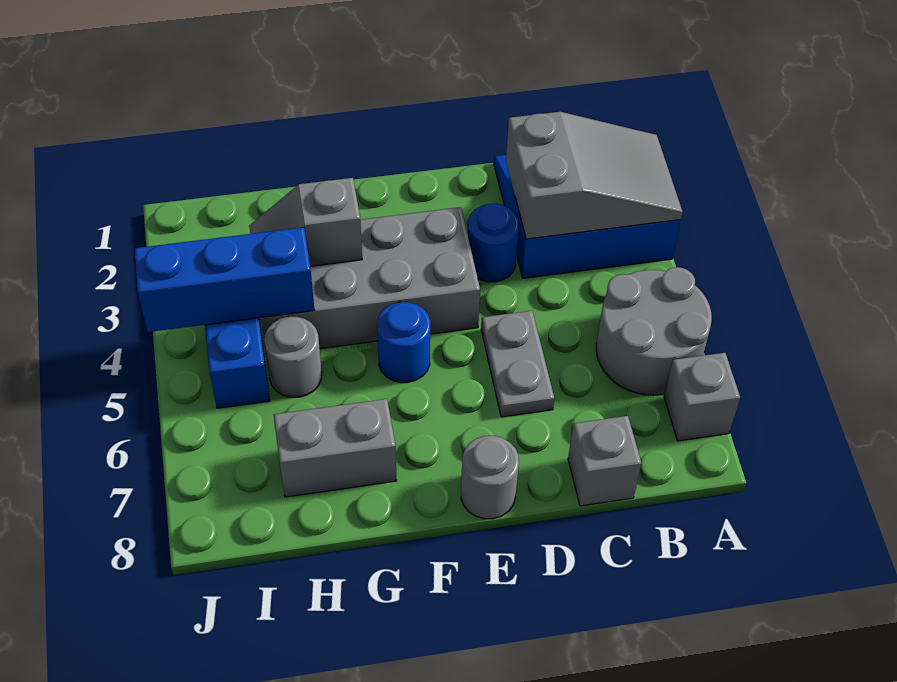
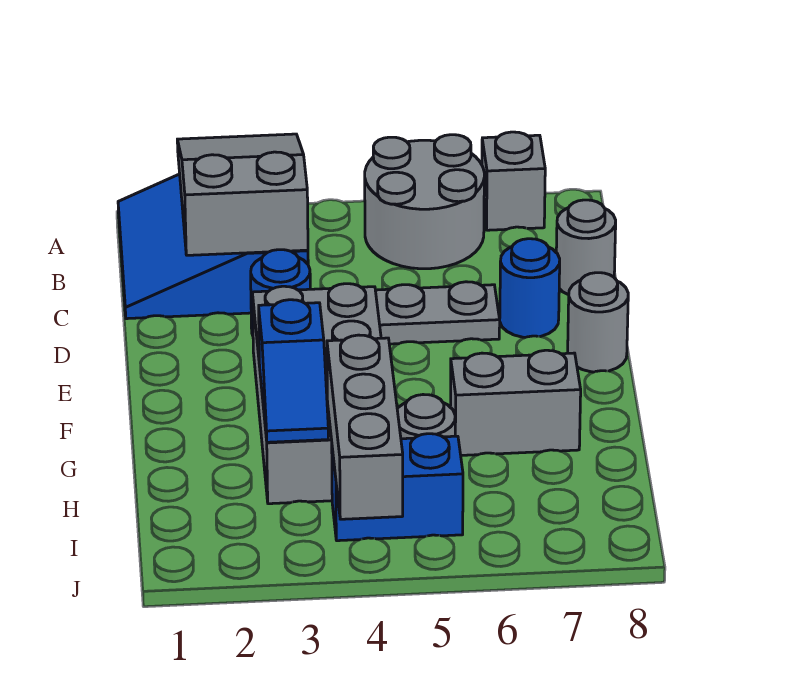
grey 1x1 brick [568,416,641,506] -> grey 1x1 round brick [556,200,616,295]
blue 1x1 round brick [377,302,430,383] -> blue 1x1 round brick moved to [500,239,560,337]
grey 1x2 slope [249,178,362,266] -> blue 1x2 slope [259,300,328,442]
grey 1x2 brick [274,399,397,497] -> grey 1x2 brick turned to [450,350,581,455]
blue 1x3 brick [134,227,314,332] -> grey 1x3 brick [327,335,403,519]

